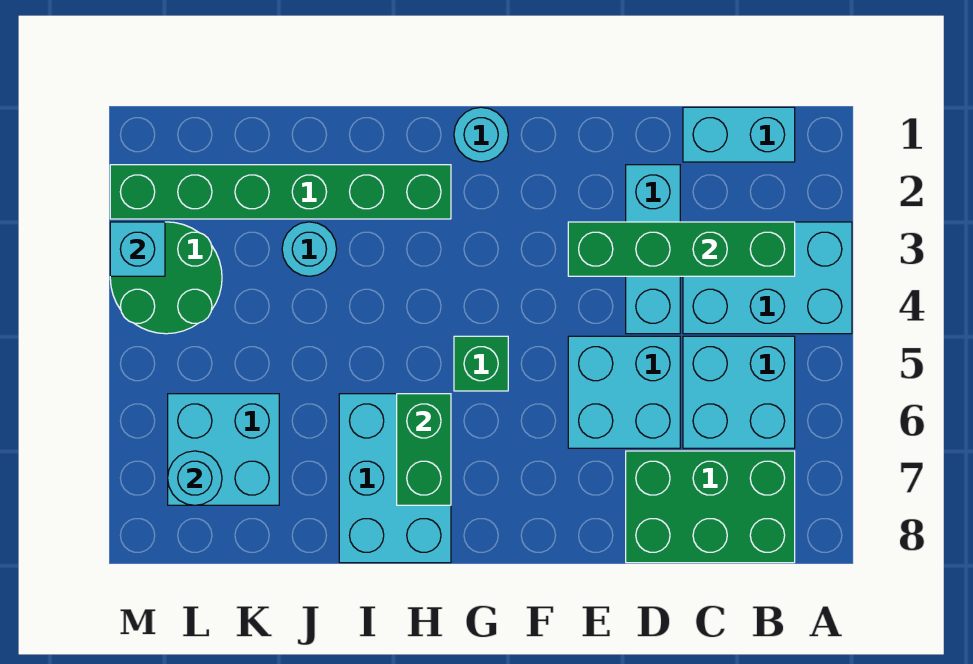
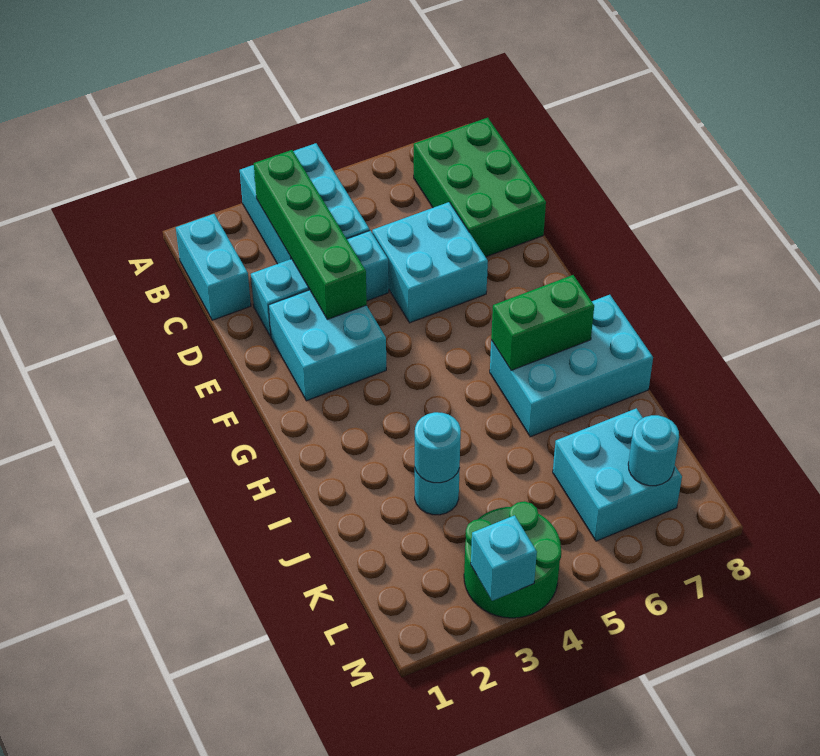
cyan 2x2 brick [683,336,795,448] -> cyan 2x2 brick moved to [269,290,386,401]
cyan 1x1 round brick [454,107,508,162] -> cyan 1x1 round brick moved to [415,412,461,483]
green 1x1 brick [454,336,508,391] -> none
green 1x6 brick [110,165,451,219] -> none

